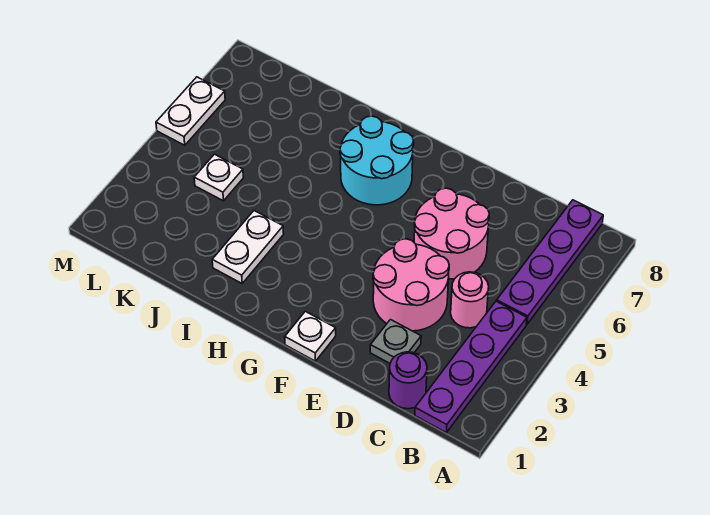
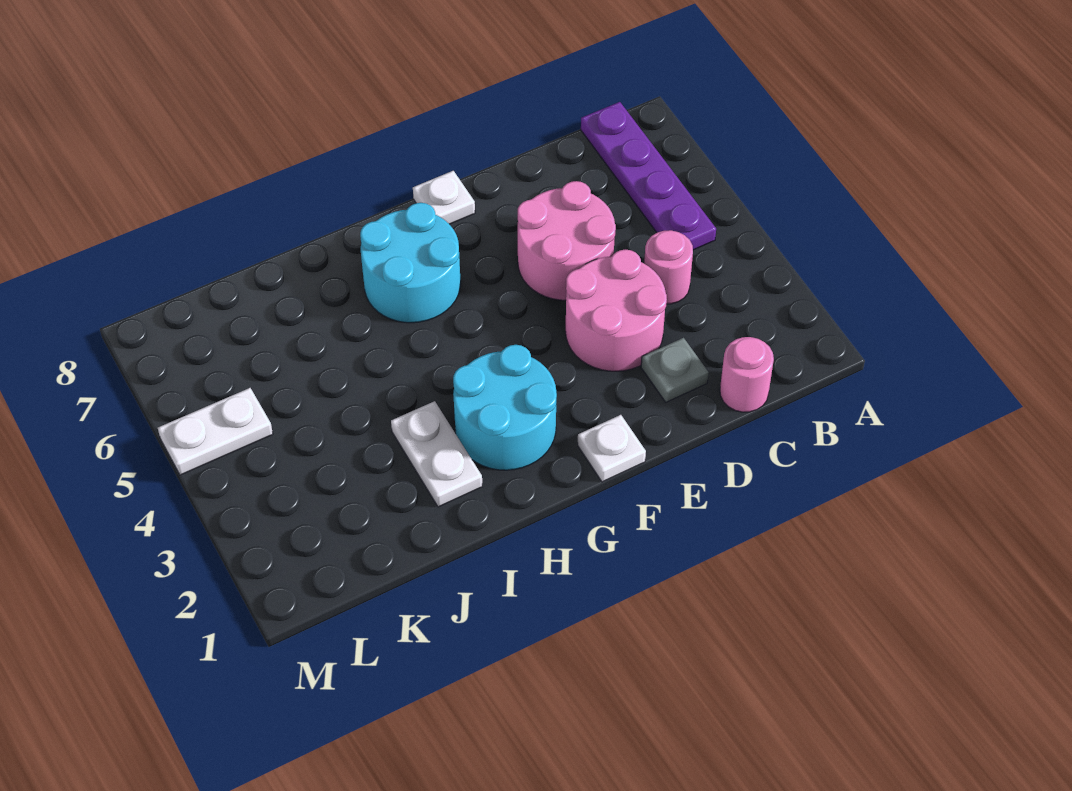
purple 1x4 plate [415,301,527,433] -> none
purple 1x1 round brick [389,352,427,409] -> pink 1x1 round brick [720,337,774,412]
none -> cyan 2x2 round brick [453,345,557,470]
white 1x1 plate [194,154,243,201] -> white 1x1 plate moved to [413,171,475,224]
white 1x2 plate [156,77,225,145] -> white 1x2 plate turned to [158,388,273,475]

